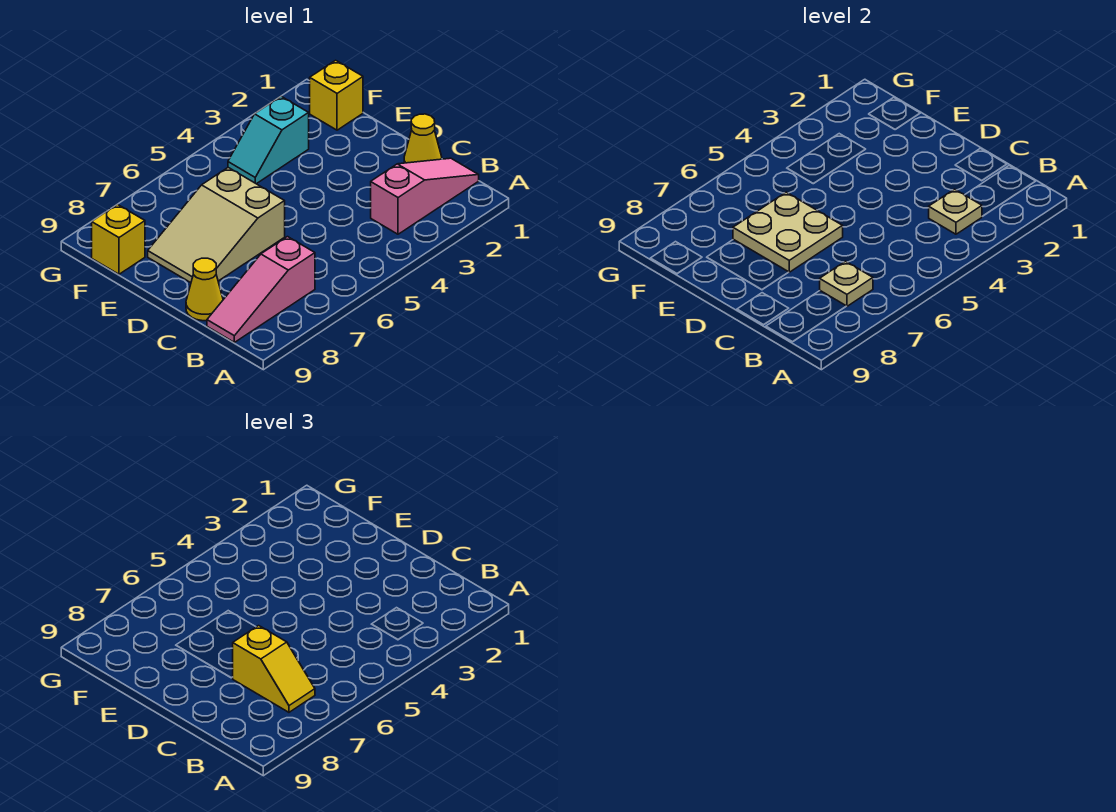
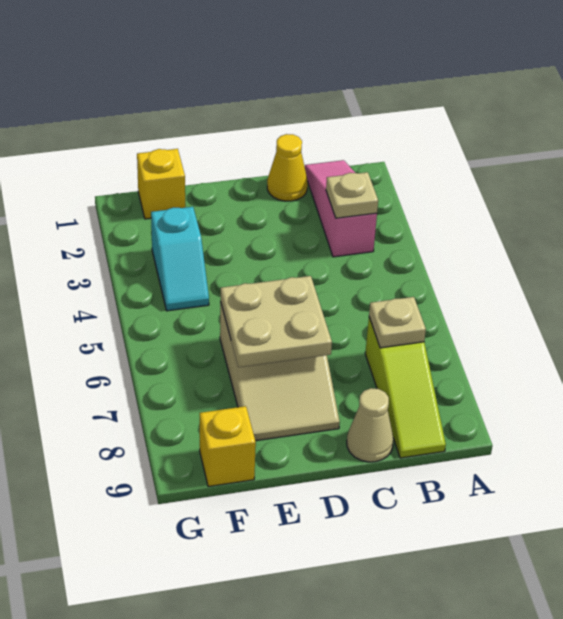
pink 1x3 slope [207,237,315,342] -> lime 1x3 slope [365,317,446,458]
yellow 1x2 slope [233,626,315,712] -> none
yellow 1x1 cone [186,258,223,321] -> tan 1x1 cone [347,388,393,462]

